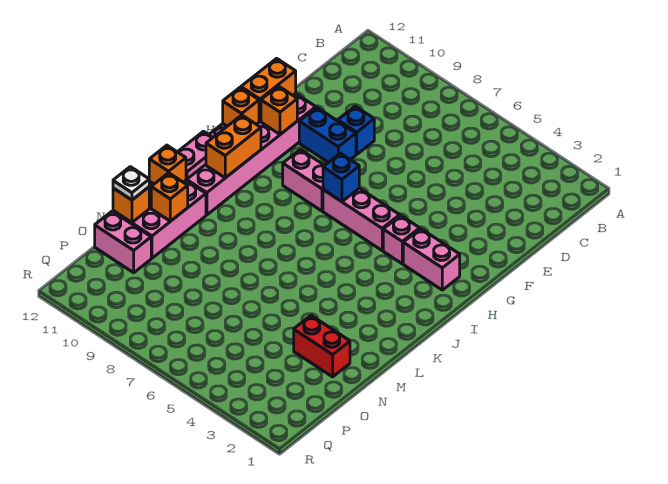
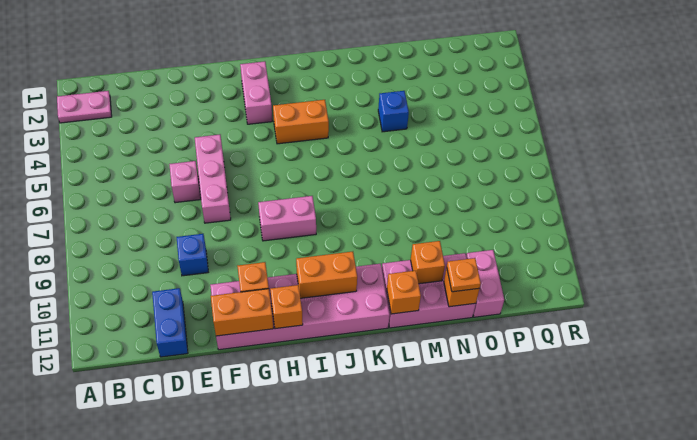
blue 1x2 brick [299,107,356,163] -> blue 1x2 brick moved to [152,288,188,357]
pink 1x1 brick [383,215,420,264] -> pink 1x1 brick moved to [169,161,201,203]
pink 1x3 brick [323,188,400,250] -> pink 1x3 brick moved to [195,135,231,223]
blue 1x1 brick [323,153,359,202] -> blue 1x1 brick moved to [378,91,409,132]
pink 1x2 brick [283,150,325,211] -> pink 1x2 brick turned to [258,196,316,241]
none -> orange 1x2 brick [273,100,329,144]
pink 1x2 plate [178,131,213,179] -> pink 1x2 plate moved to [57,91,112,123]
red 1x2 brick [294,316,350,377] -> none
white 1x1 plate [113,167,149,200] -> orange 1x1 plate [447,258,481,292]

